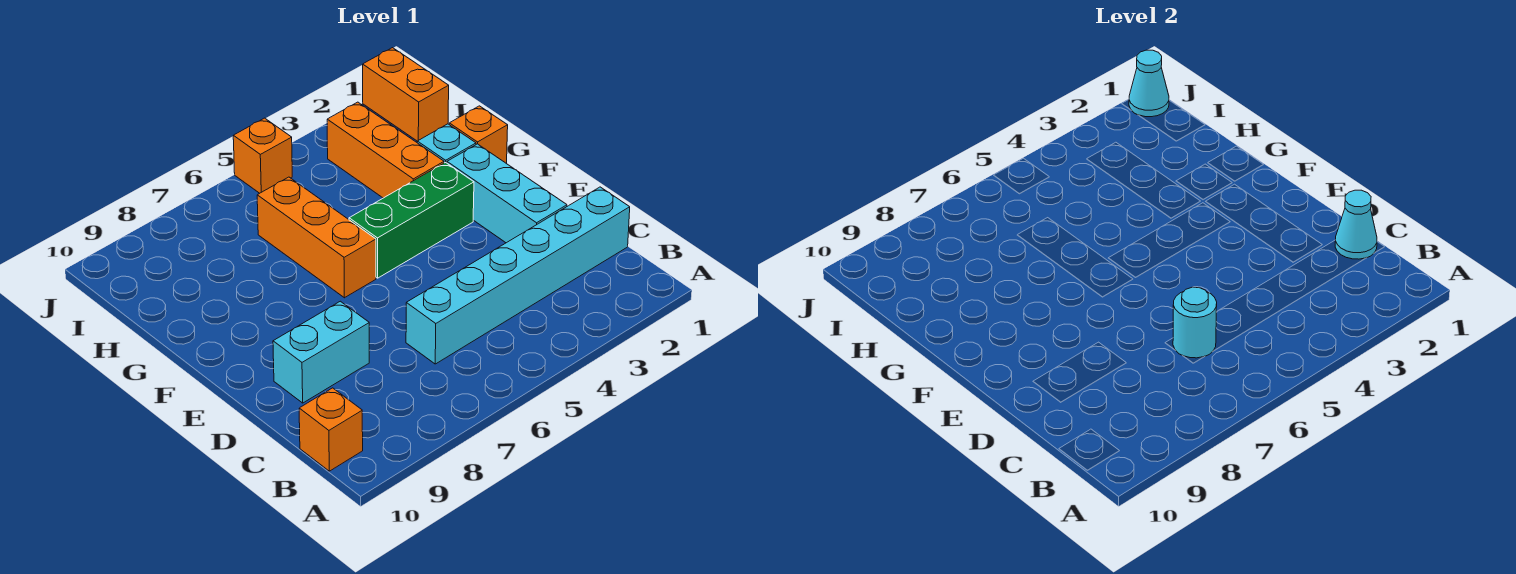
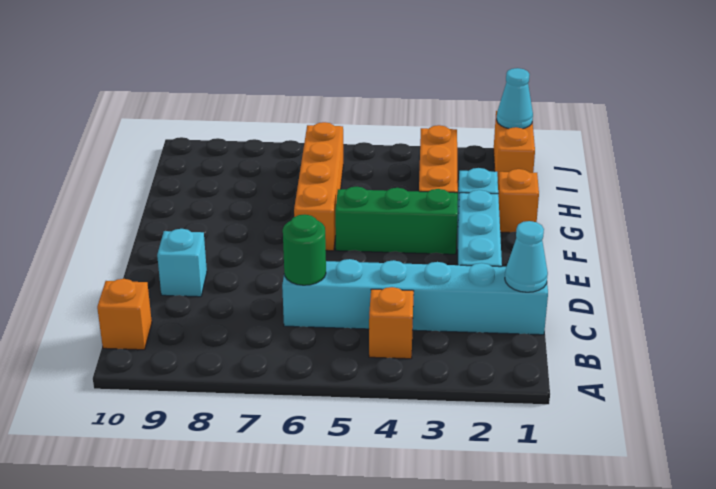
cyan 1x1 round brick [1173,287,1217,358] -> green 1x1 round brick [283,214,326,285]
cyan 1x2 brick [273,301,369,403] -> cyan 1x1 brick [157,229,207,297]
orange 1x3 brick [257,177,376,298] -> orange 1x4 brick [294,122,343,251]
orange 1x1 brick [233,118,292,193] -> orange 1x1 brick moved to [369,287,414,359]

